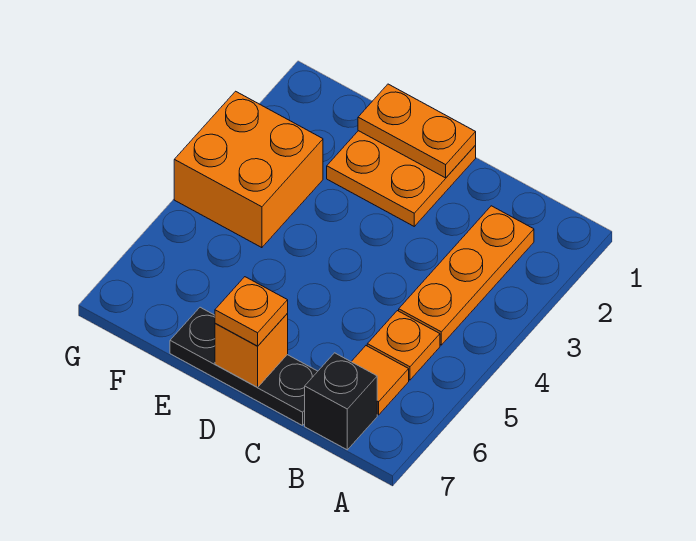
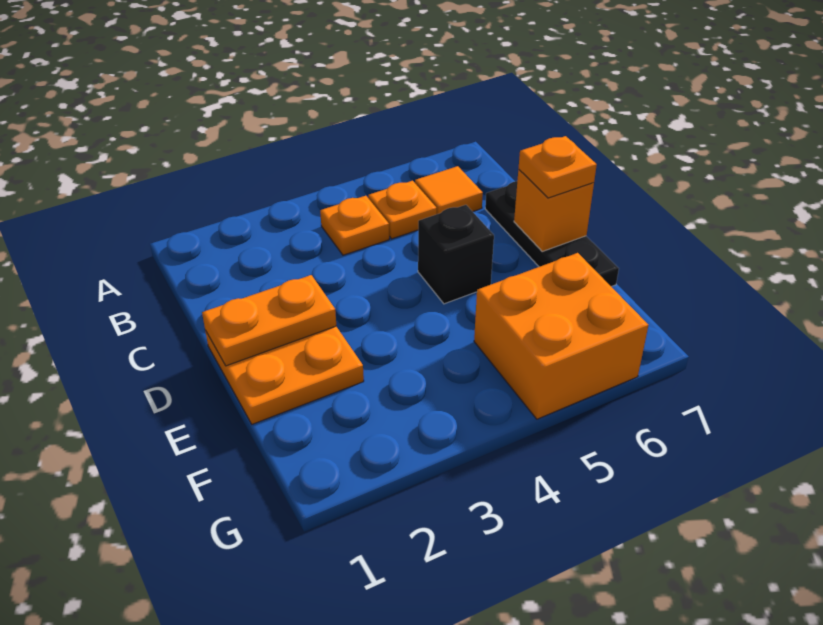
orange 1x3 plate [399,206,534,345] -> orange 1x1 plate [320,196,389,255]
black 1x1 brick [305,353,377,450] -> black 1x1 brick moved to [418,205,494,304]
orange 1x2 plate [358,84,476,178] -> orange 1x2 plate turned to [202,275,336,366]
orange 2x2 brick [174,91,323,248] -> orange 2x2 brick moved to [474,253,648,419]

